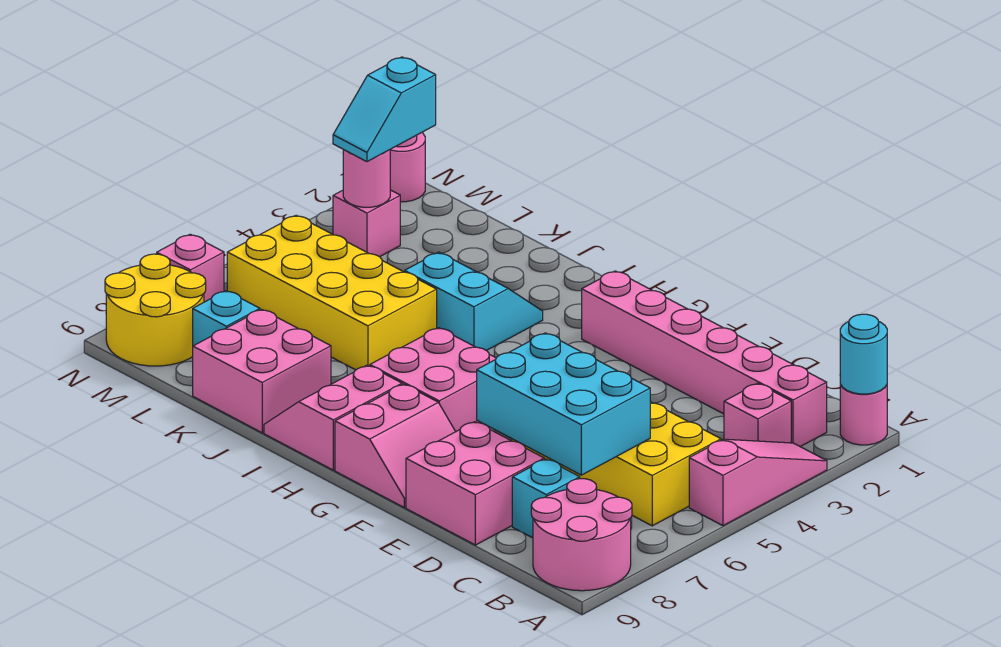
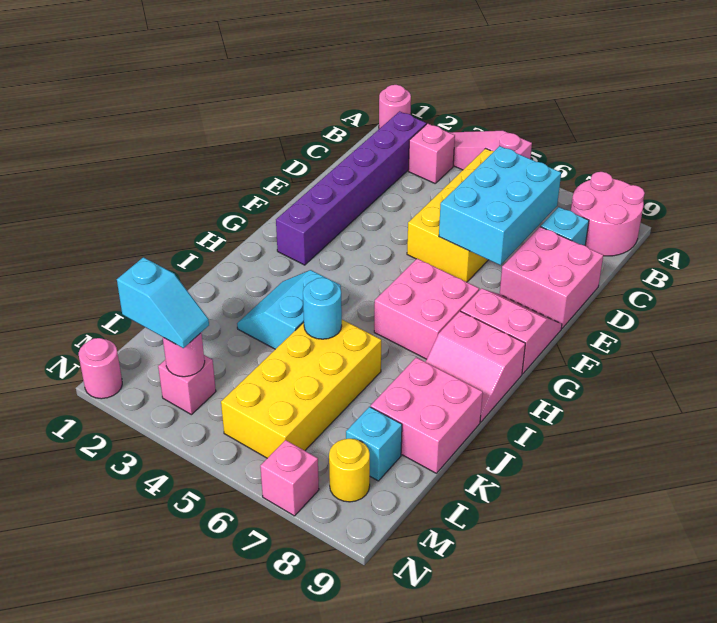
cyan 1x1 round brick [840,314,887,394] -> cyan 1x1 round brick moved to [303,278,342,339]
pink 1x6 brick [582,271,827,447] -> purple 1x6 brick [276,111,426,265]
yellow 2x2 round brick [105,254,206,366] -> yellow 1x1 round brick [329,439,370,502]

